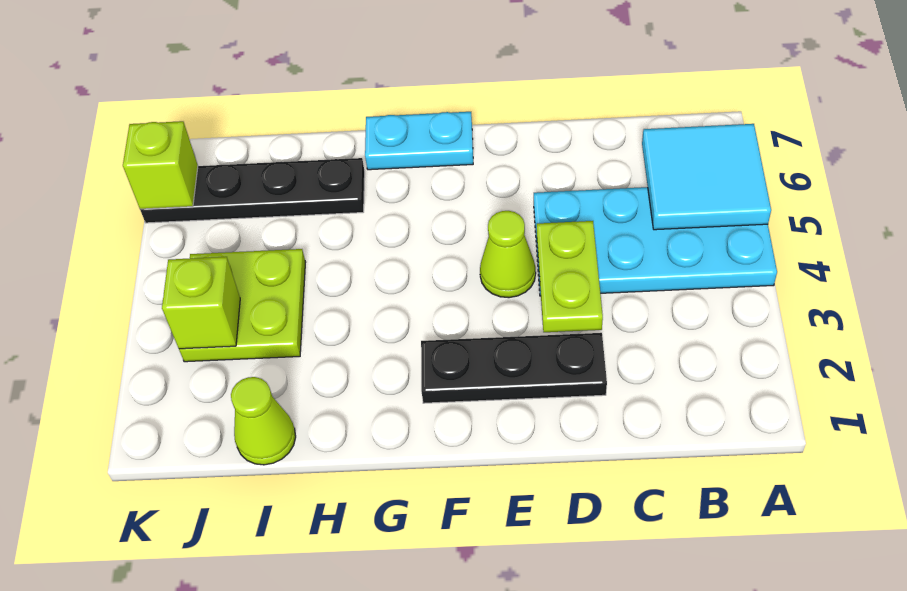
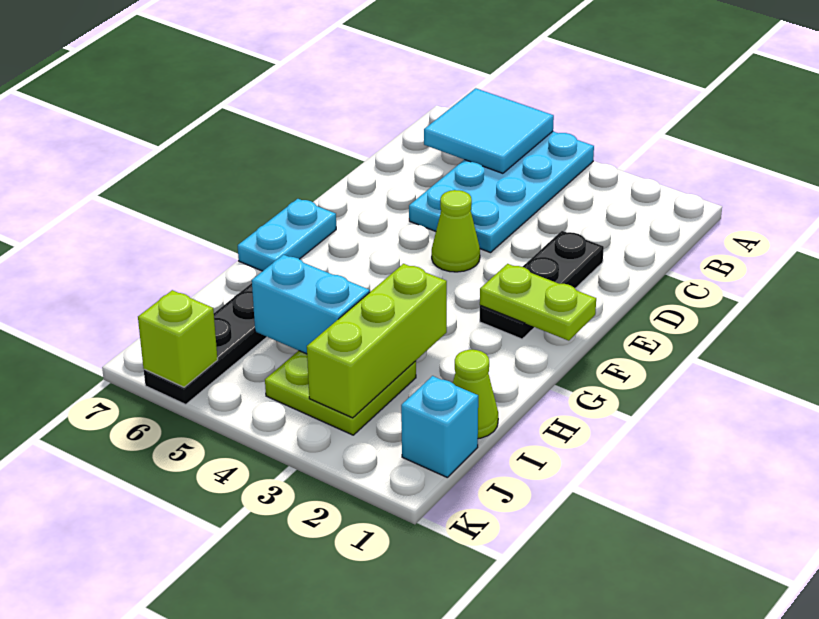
lime 1x2 plate [537,221,603,332] -> lime 1x2 plate moved to [480,264,596,341]
none -> cyan 1x2 brick [252,255,370,354]
none -> cyan 1x1 brick [401,376,478,477]
lime 1x1 brick [162,257,240,349] -> lime 1x3 brick [307,264,447,418]

